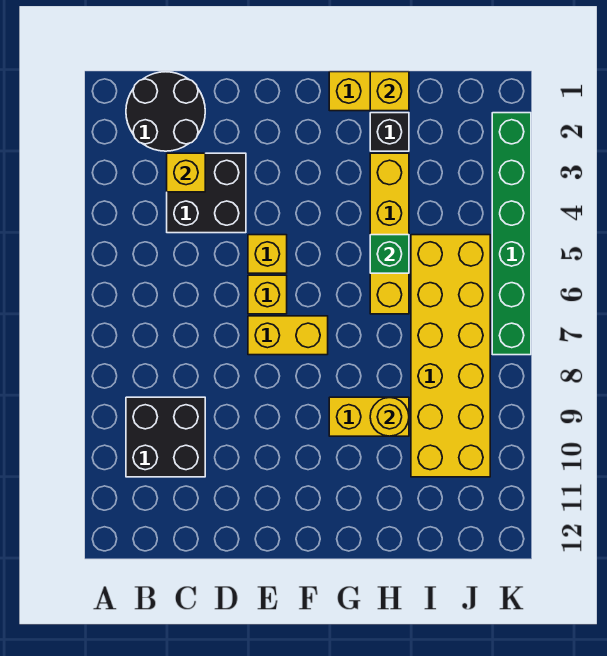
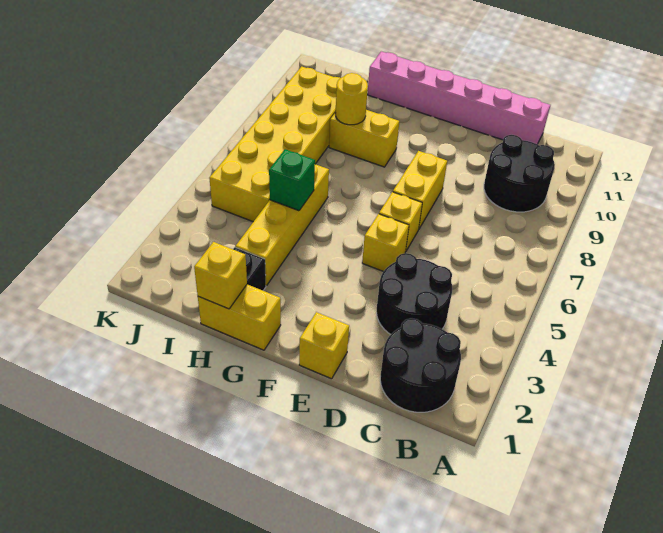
black 2x2 brick [126,397,205,477] -> black 2x2 round brick [484,135,555,212]
black 2x2 brick [167,153,246,233] -> black 2x2 round brick [377,253,452,334]
yellow 1x1 brick [167,153,205,192] -> yellow 1x1 brick moved to [299,312,349,379]
none -> pink 1x6 brick [367,51,550,144]
yellow 1x2 brick [248,316,328,355] -> yellow 1x2 brick turned to [393,151,447,229]
green 1x6 brick [492,113,531,355] -> none

